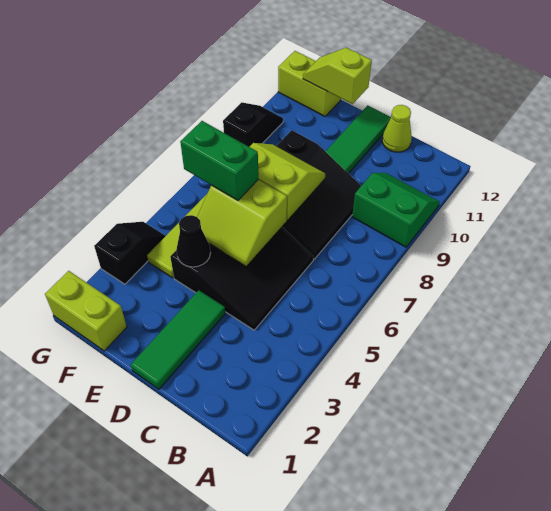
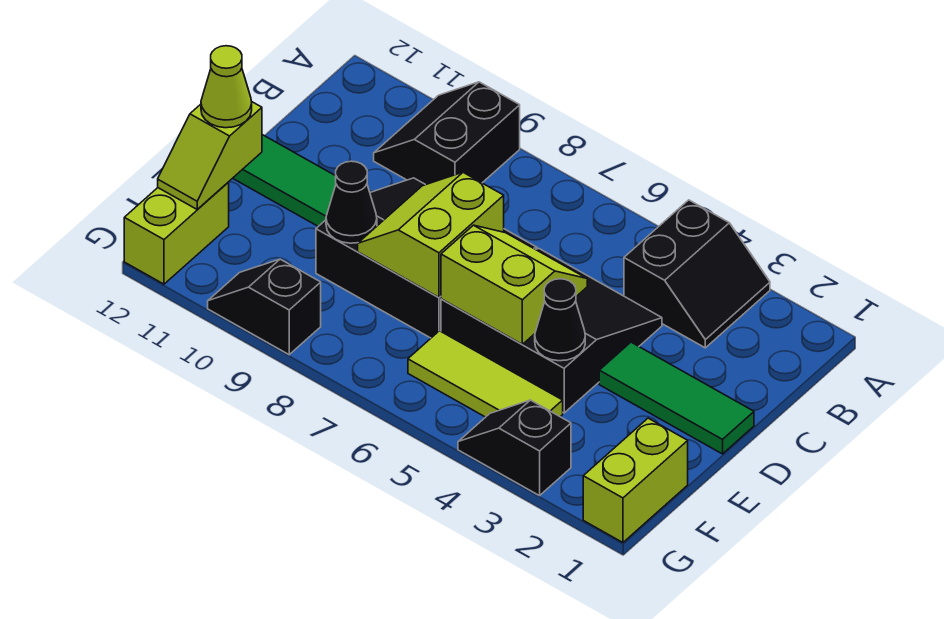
none -> black 2x2 slope [624,200,770,348]
green 2x2 slope [352,173,440,247] -> black 2x2 slope [374,82,520,185]
lime 1x1 cone [382,105,412,152] -> lime 1x1 cone moved to [201,46,252,128]
lime 2x2 slope [197,180,287,266] -> lime 2x2 slope turned to [441,225,587,344]
green 1x2 brick [180,121,258,200] -> none
none -> black 1x1 cone [326,161,377,243]

